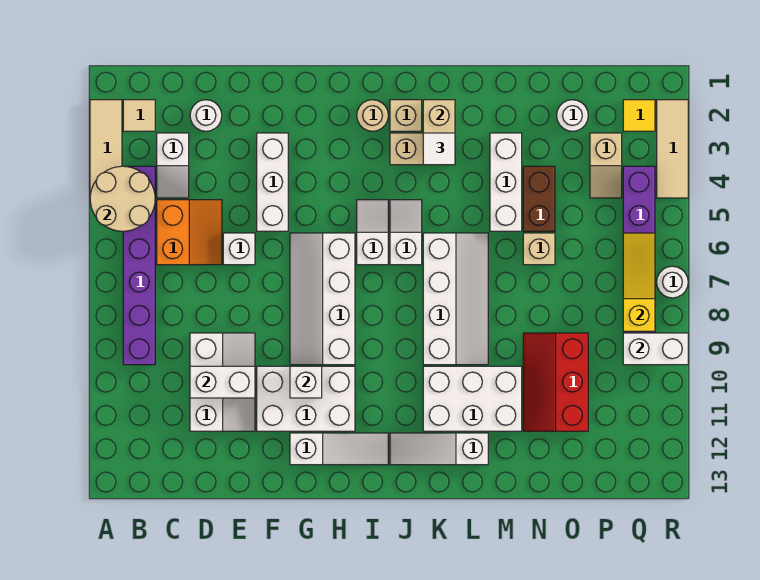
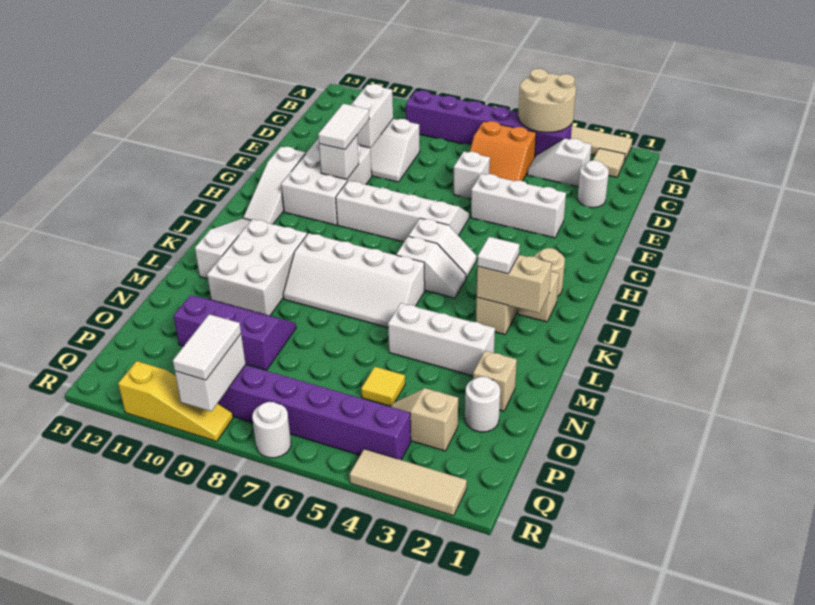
none -> white 1x2 tile [318,104,369,150]
brown 1x2 brick [523,166,555,231] -> none
tan 1x1 brick [523,233,555,265] -> tan 1x1 brick moved to [473,351,517,411]
red 2x3 slope [523,333,588,431] -> purple 2x3 slope [174,295,296,370]
yellow 1x1 tile [623,100,655,131] -> yellow 1x1 tile moved to [361,367,405,406]
yellow 1x3 slope [623,233,655,331] -> yellow 1x3 slope moved to [118,361,233,441]
none -> white 1x2 tile [173,314,241,380]

